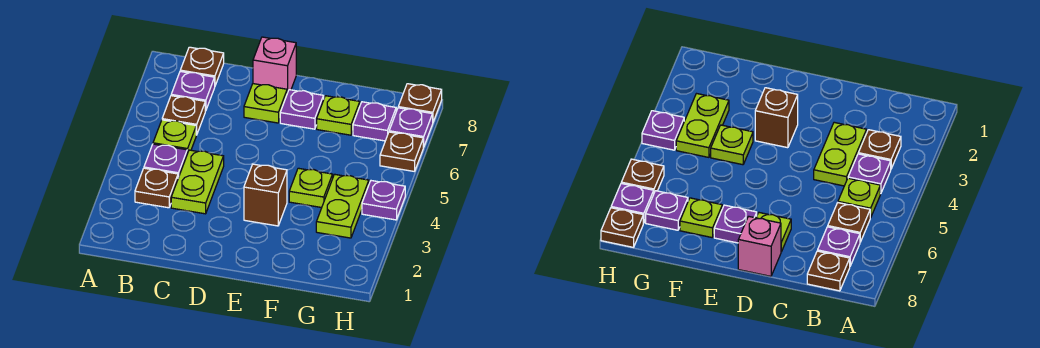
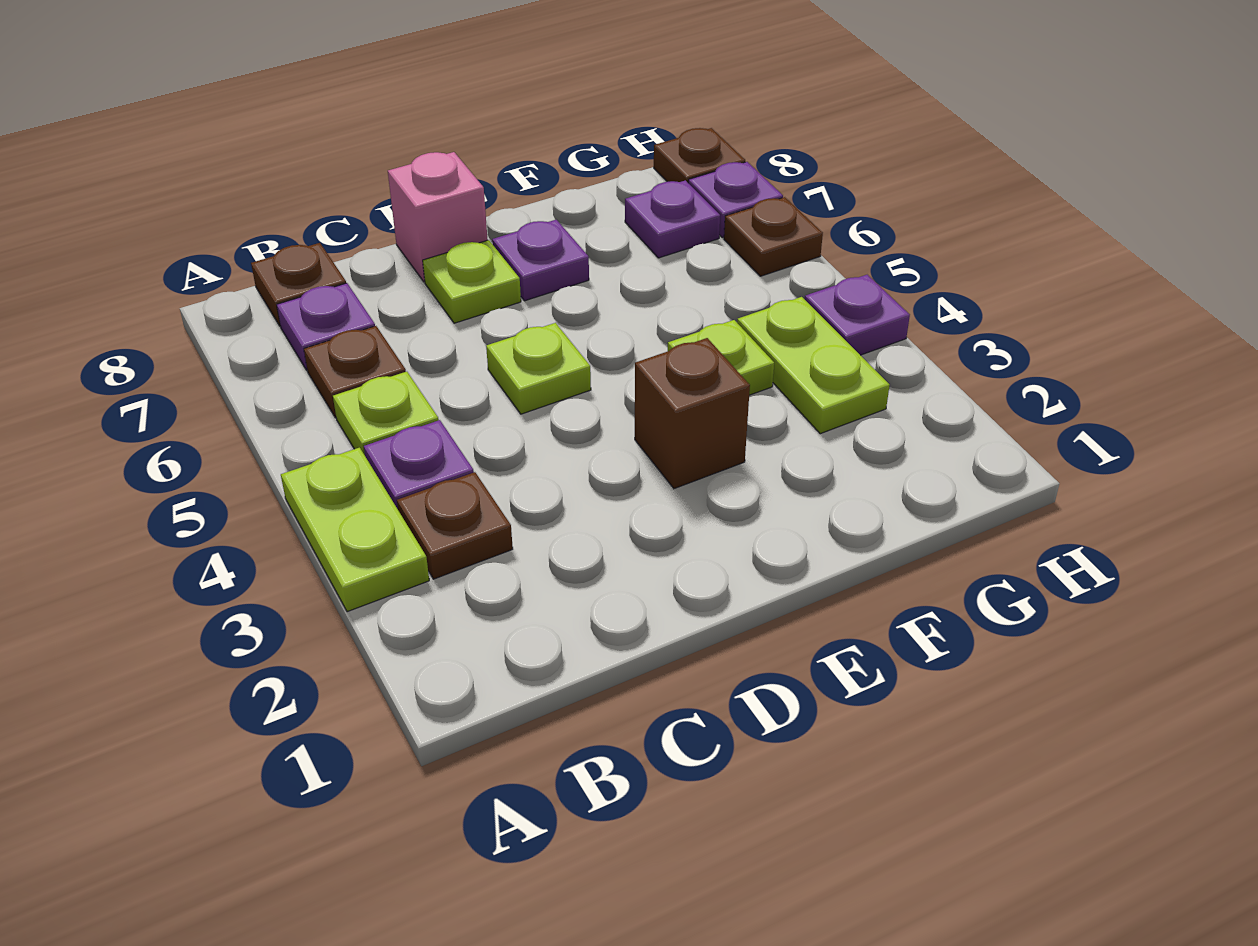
lime 1x2 plate [171,150,224,214] -> lime 1x2 plate moved to [281,448,429,612]
lime 1x1 plate [317,96,360,135] -> lime 1x1 plate moved to [486,323,591,414]

